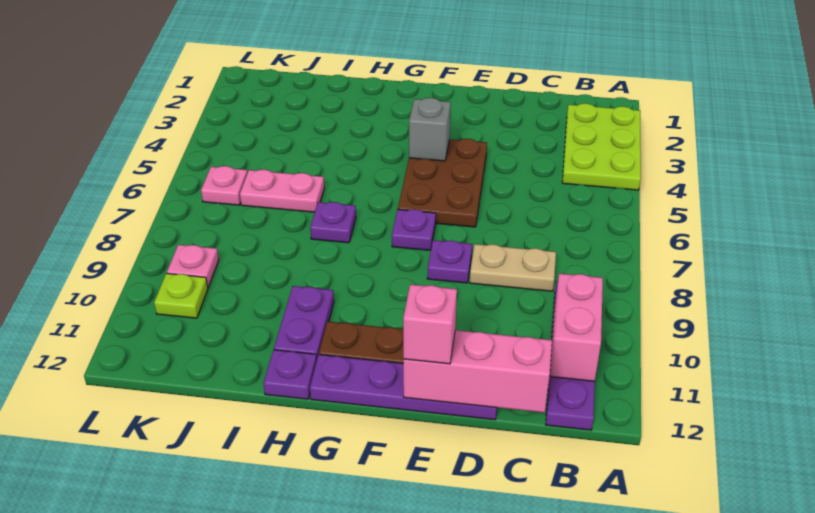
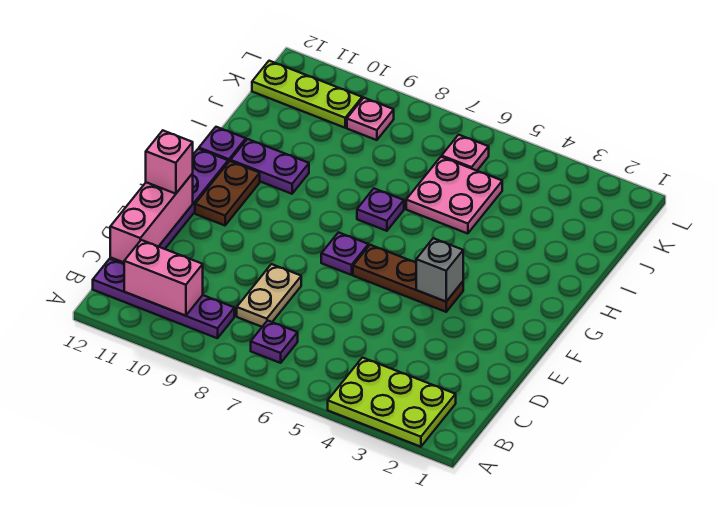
brown 2x3 plate [398,139,487,227] -> brown 1x3 plate [353,245,463,312]
purple 1x1 plate [427,240,472,283] -> purple 1x1 plate moved to [251,321,298,363]
pink 1x2 plate [240,169,324,212] -> pink 2x2 plate [406,157,502,234]
lime 1x1 plate [154,273,208,318] -> lime 1x3 plate [252,61,362,128]

